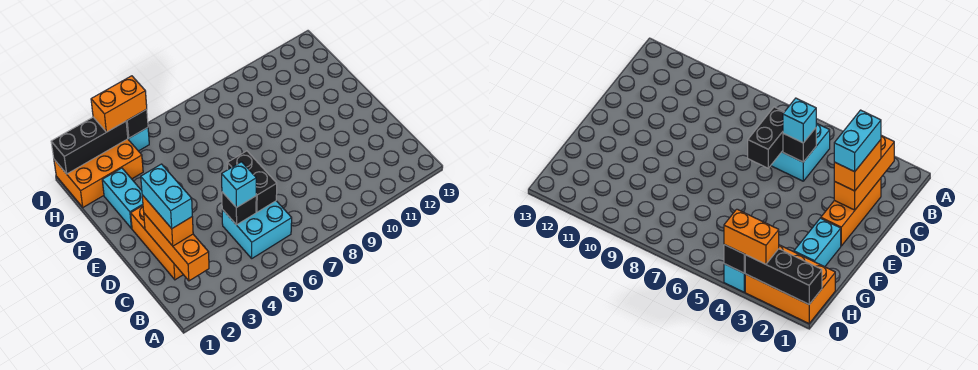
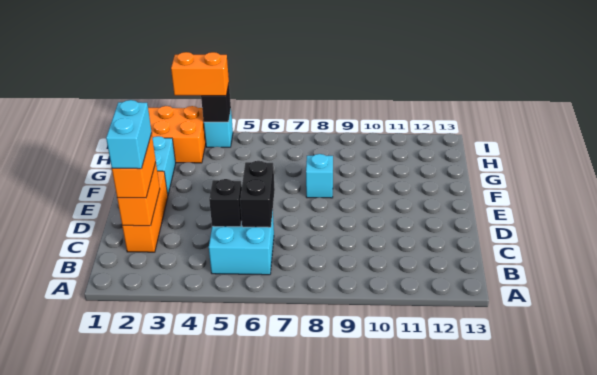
orange 1x3 brick [144,213,209,281] -> orange 1x2 brick [117,163,160,226]
cyan 1x1 brick [222,162,256,208] -> cyan 1x1 brick moved to [306,154,333,198]
black 1x3 brick [51,117,128,174] -> none

